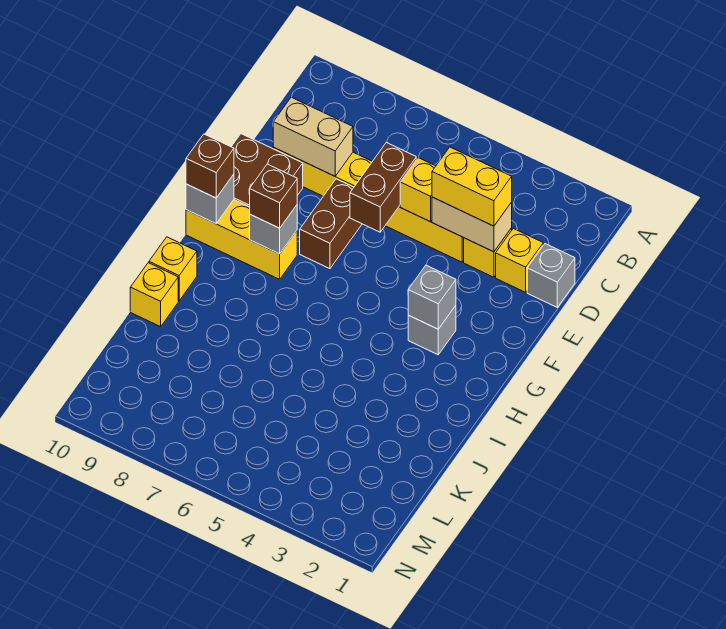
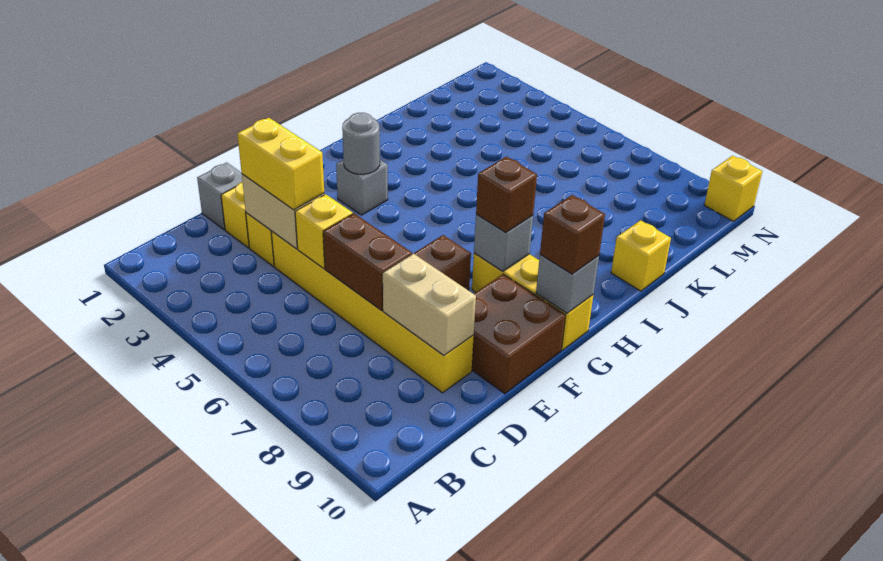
brown 1x2 brick [350,142,416,232] -> brown 1x2 brick turned to [323,213,412,311]
grey 1x1 brick [408,265,456,329] -> grey 1x1 round brick [342,113,380,174]
yellow 1x1 brick [149,237,197,301] -> yellow 1x1 brick moved to [704,156,762,221]

